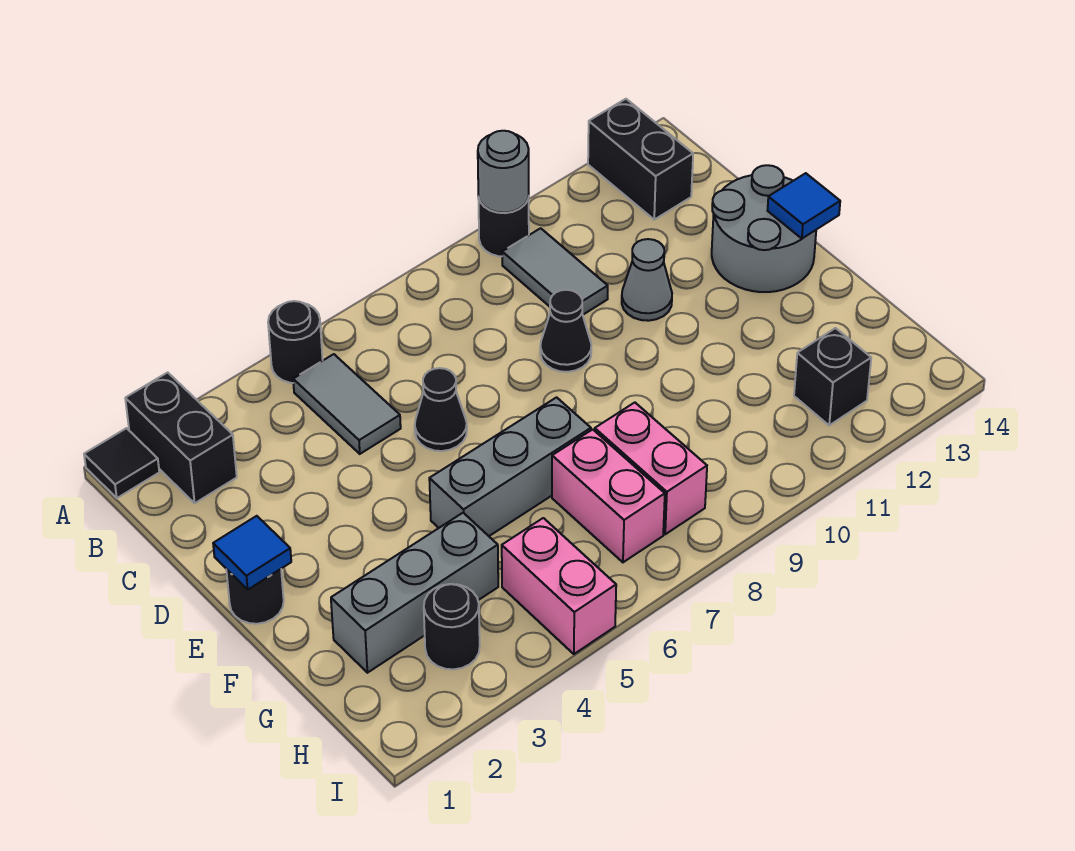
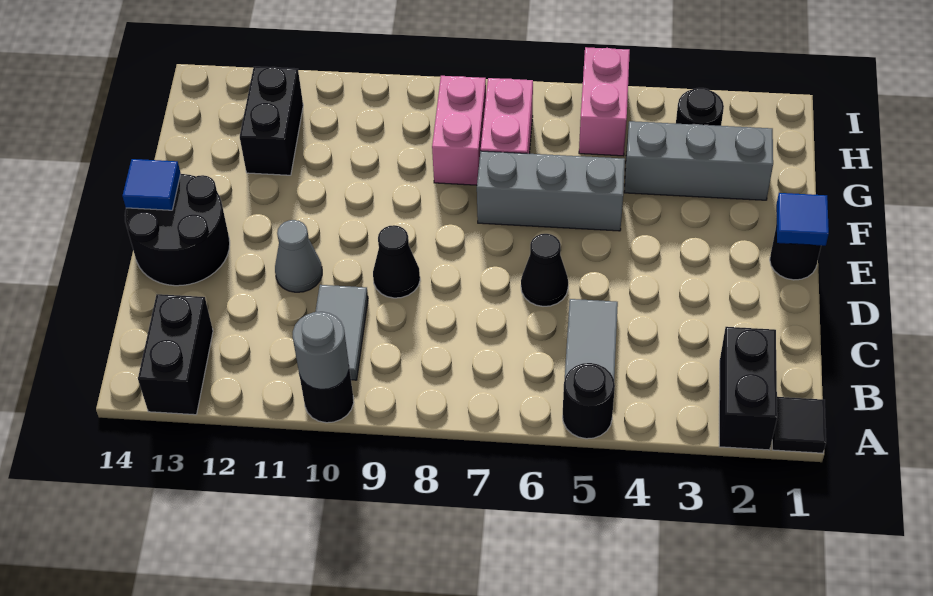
grey 2x2 round brick [712,165,816,292] -> black 2x2 round brick [125,174,230,286]
black 1x1 brick [794,328,871,425] -> black 1x2 brick [240,67,303,175]

